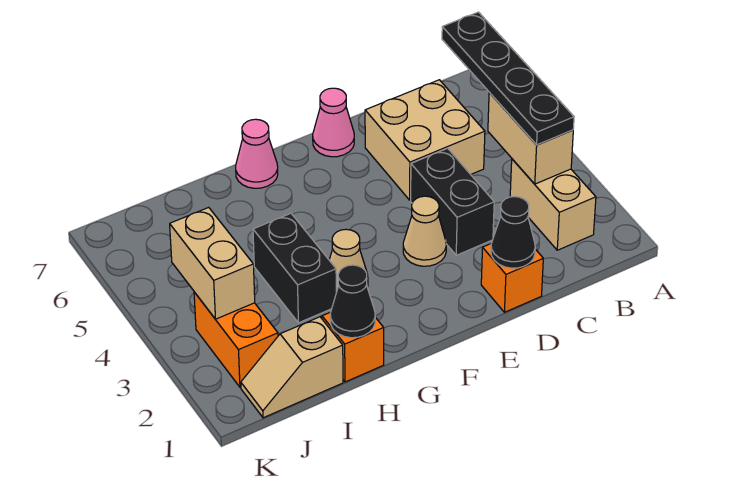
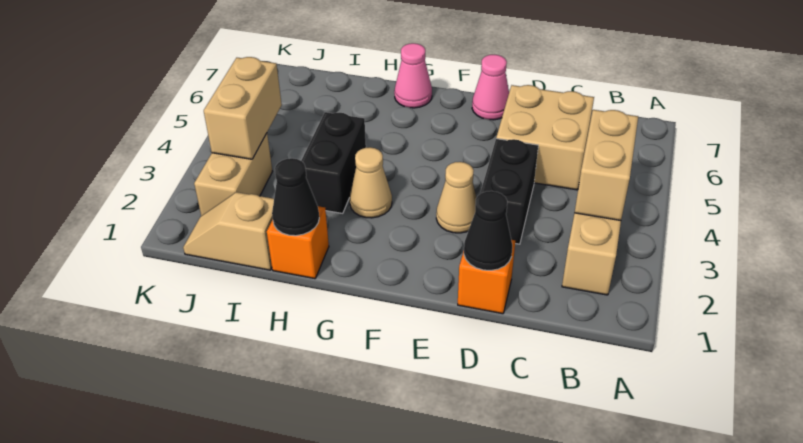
black 1x4 plate [442,12,574,145] -> none
orange 1x2 brick [194,292,278,387] -> tan 1x2 brick [194,133,272,216]

